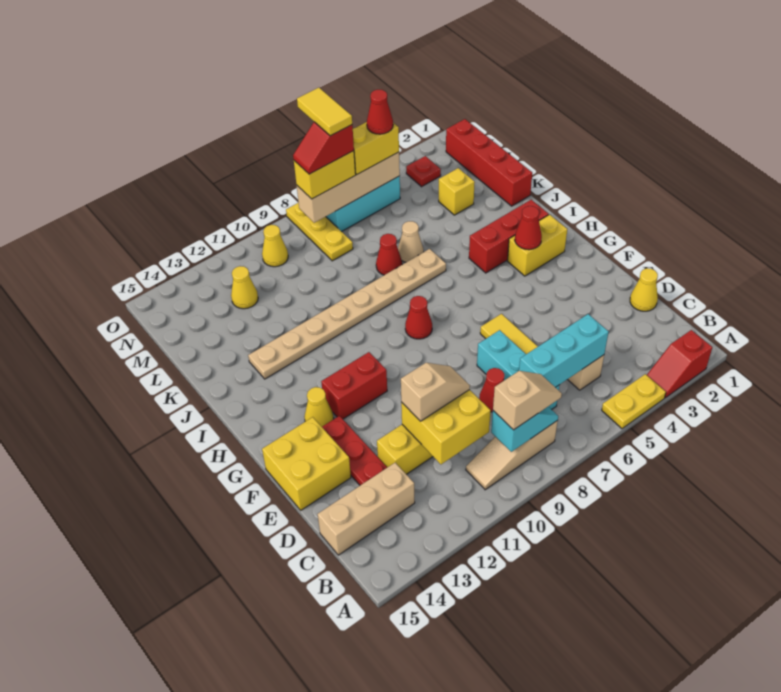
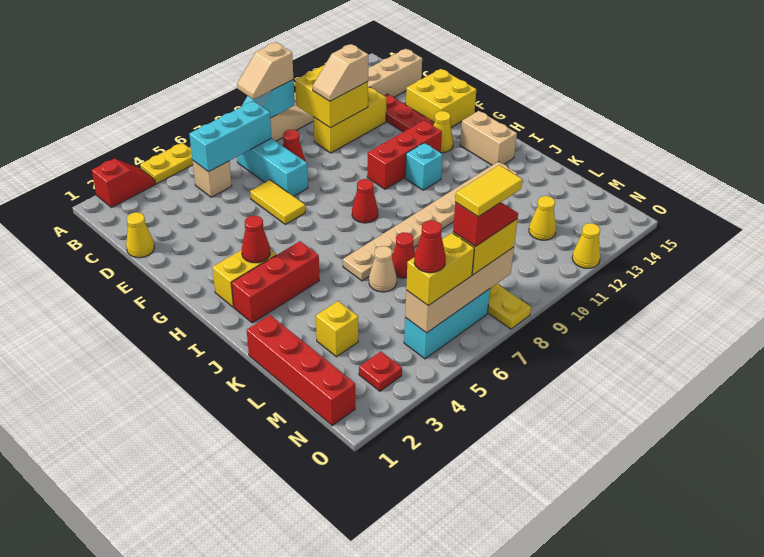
red 1x2 brick [321,352,387,419] -> red 1x3 brick [367,120,442,189]
none -> cyan 1x1 brick [405,143,443,190]
none -> tan 1x2 brick [460,111,517,165]
yellow 1x2 tile [297,88,352,136] -> yellow 1x2 tile turned to [455,165,522,217]
yellow 1x1 cone [262,225,288,267] -> yellow 1x1 cone moved to [572,223,600,268]

